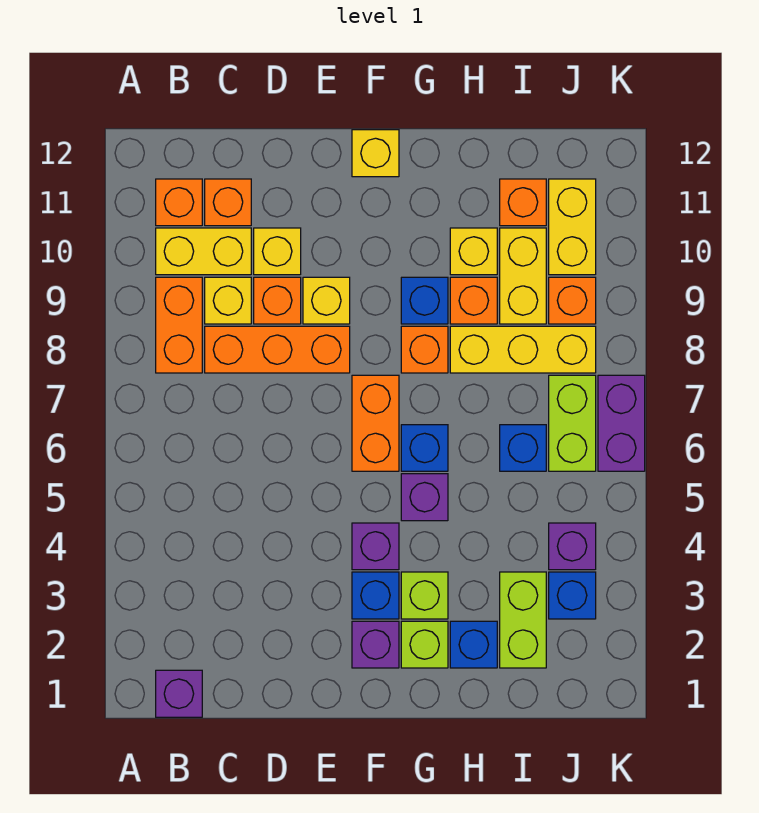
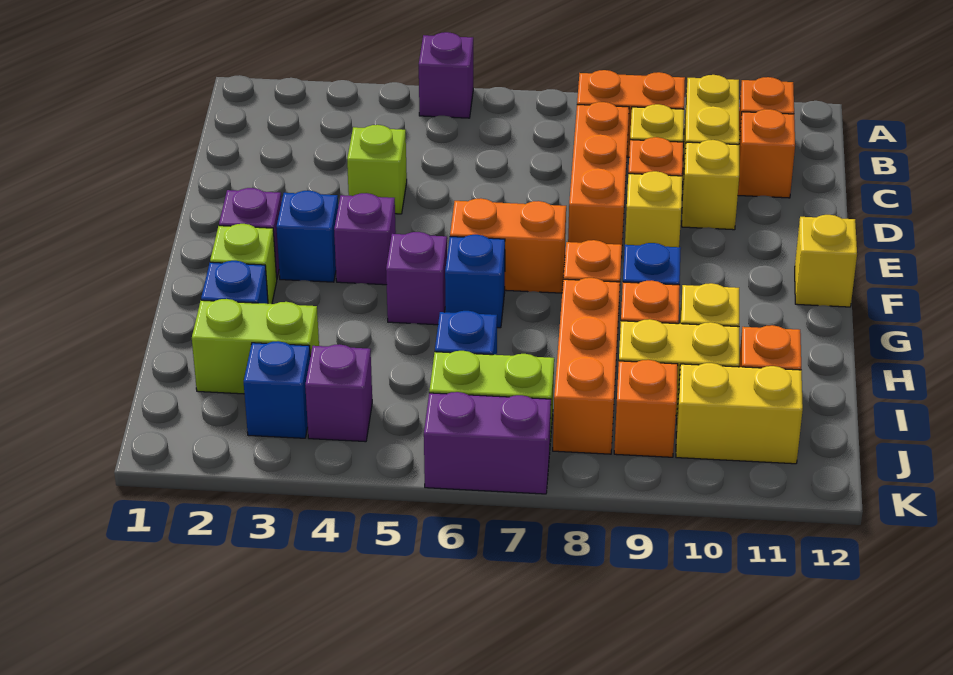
purple 1x1 brick [156,670,202,717] -> purple 1x1 brick moved to [419,32,473,118]
lime 1x1 brick [401,572,448,619] -> lime 1x1 brick moved to [347,125,407,214]
yellow 1x3 brick [450,326,596,373] -> orange 1x3 brick [553,278,620,454]

